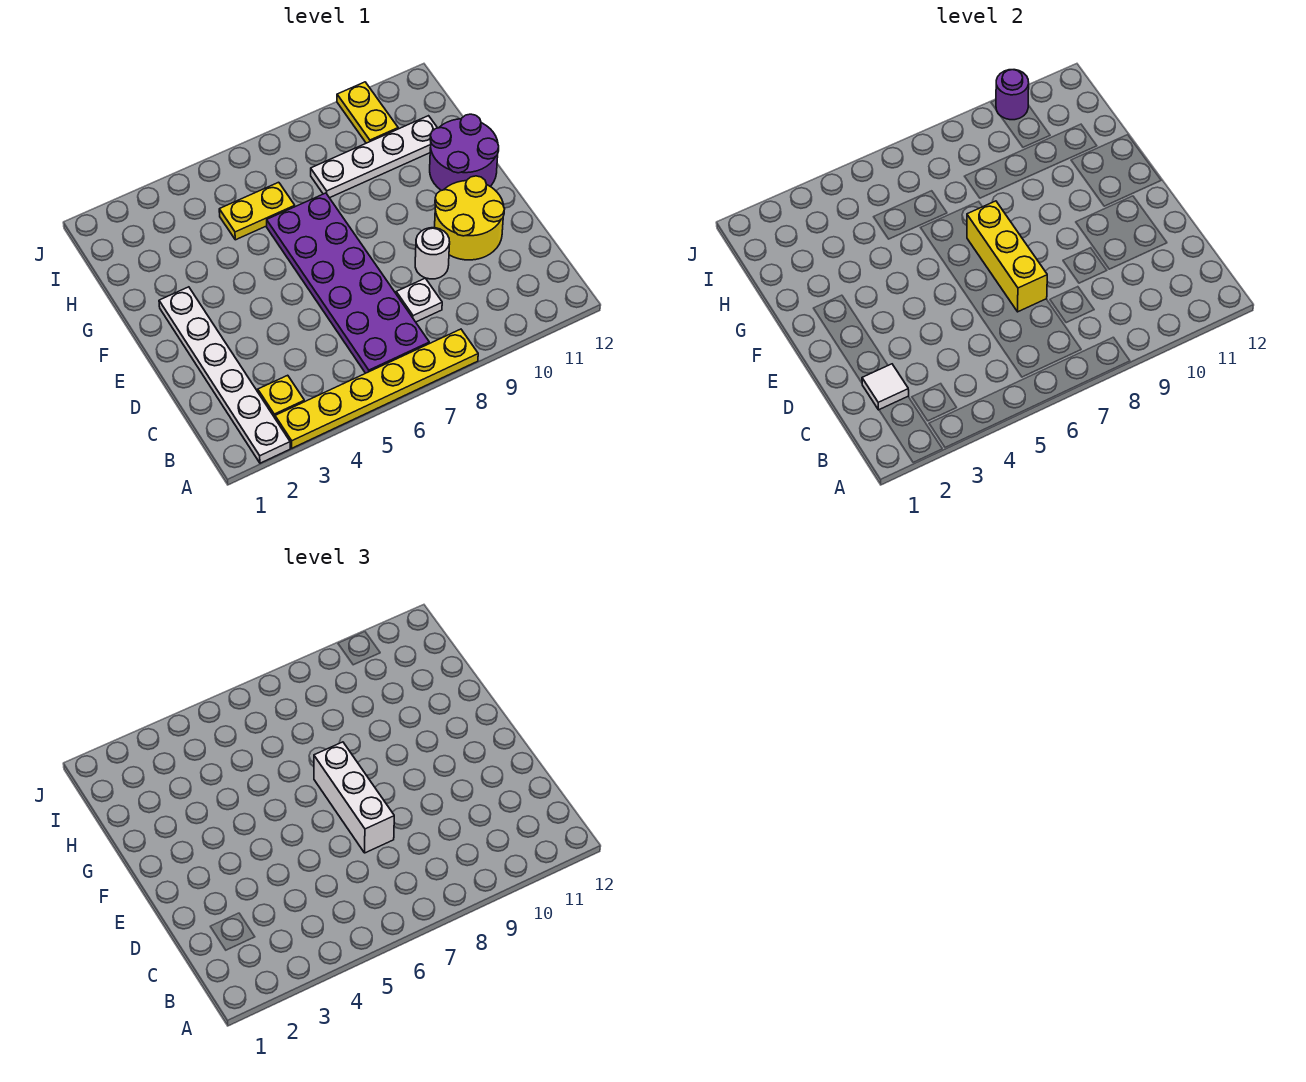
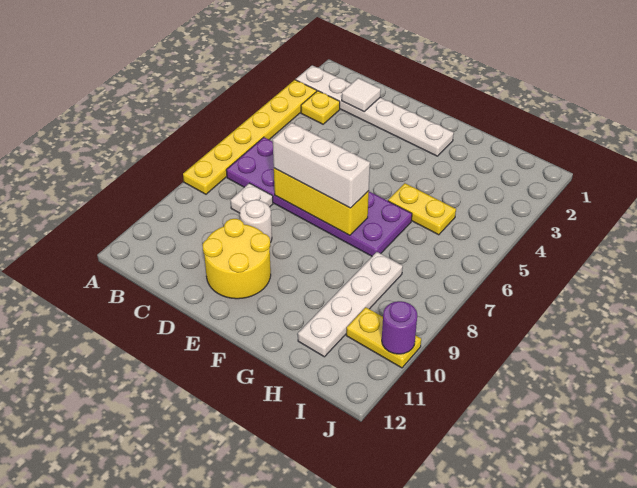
purple 2x2 round brick [430,114,499,191] -> none
yellow 1x2 plate [219,182,295,240] -> yellow 1x2 plate turned to [388,183,456,235]

